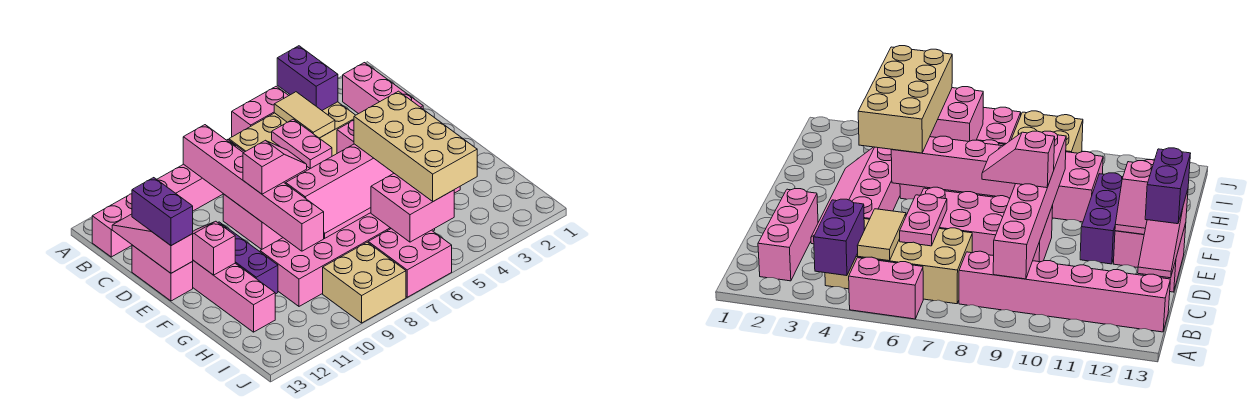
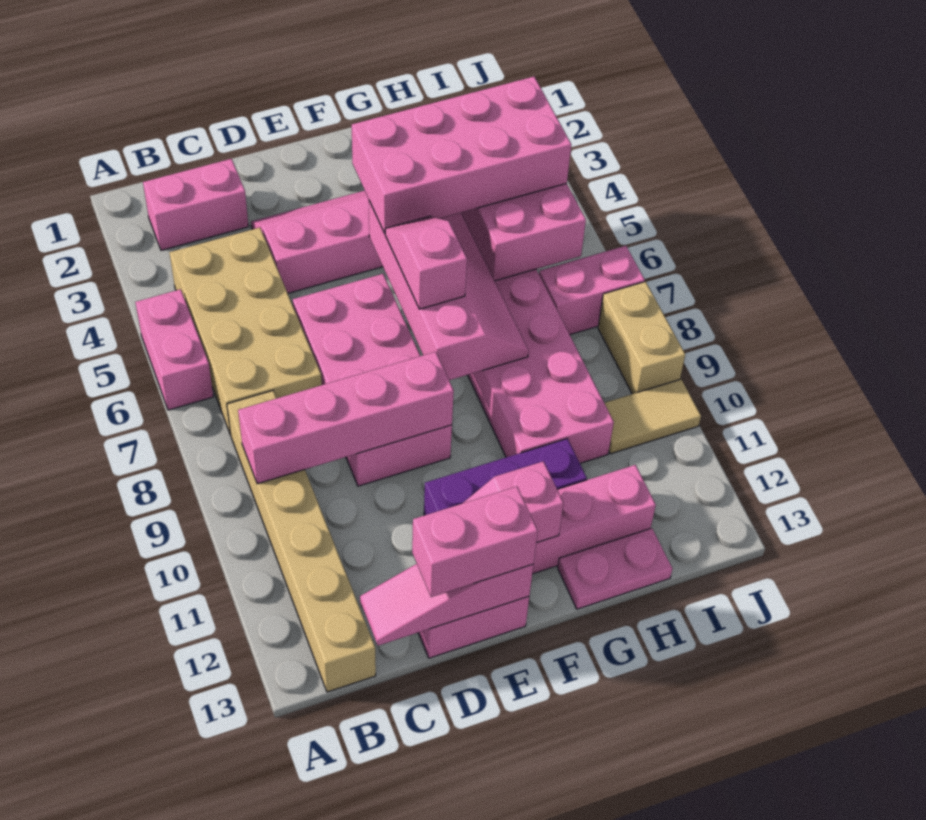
purple 1x2 brick [277,46,338,110] -> none
pink 1x3 brick [343,63,423,114] -> pink 1x2 brick [143,159,249,250]
tan 1x2 tile [274,92,335,138] -> tan 1x2 tile moved to [605,379,701,454]
pink 1x6 brick [92,140,244,257] -> tan 1x6 brick [227,391,376,692]
pink 1x6 brick [183,125,324,251] -> pink 1x4 brick [238,352,454,484]
pink 1x2 plate [272,119,332,168] -> pink 1x2 plate moved to [558,528,672,609]
purple 1x2 brick [132,178,193,246] -> pink 1x2 brick [412,487,538,597]
pink 1x2 slope [243,141,307,194] -> pink 1x2 slope moved to [385,216,467,309]
tan 2x4 brick [354,91,477,201] -> pink 2x4 brick [352,77,571,233]
pink 2x2 brick [368,229,452,297] -> pink 1x2 brick [539,246,645,335]
tan 2x2 brick [323,242,406,323] -> tan 1x2 brick [598,282,685,394]

